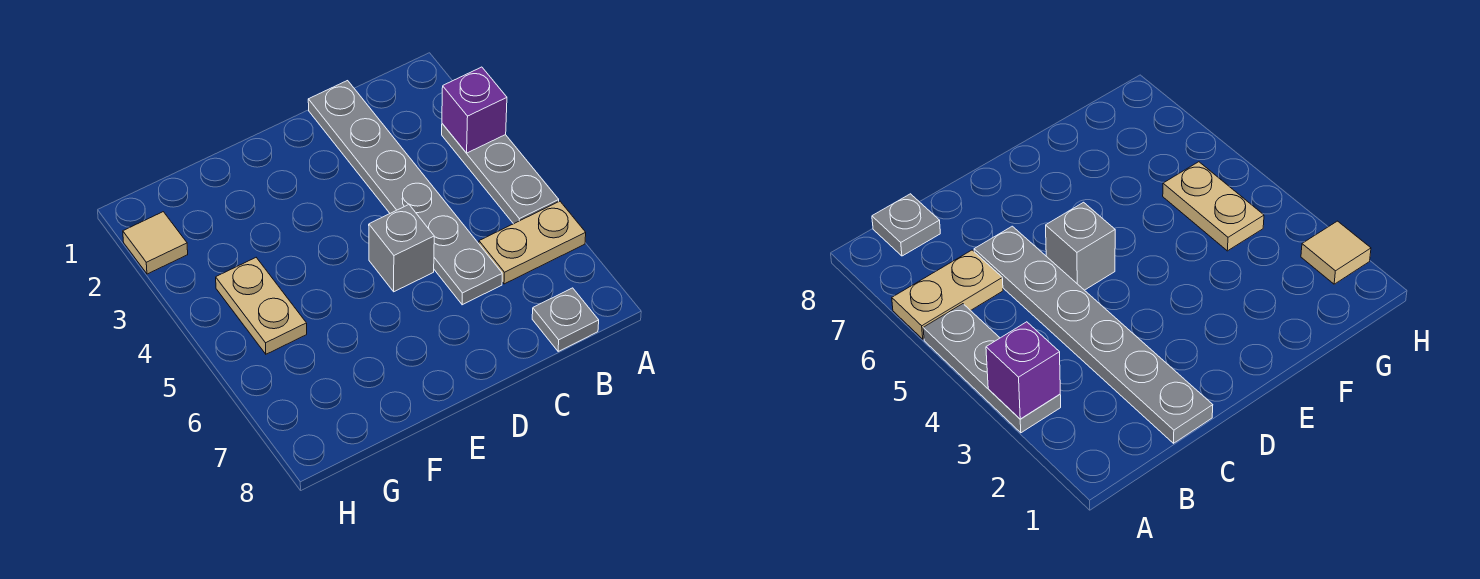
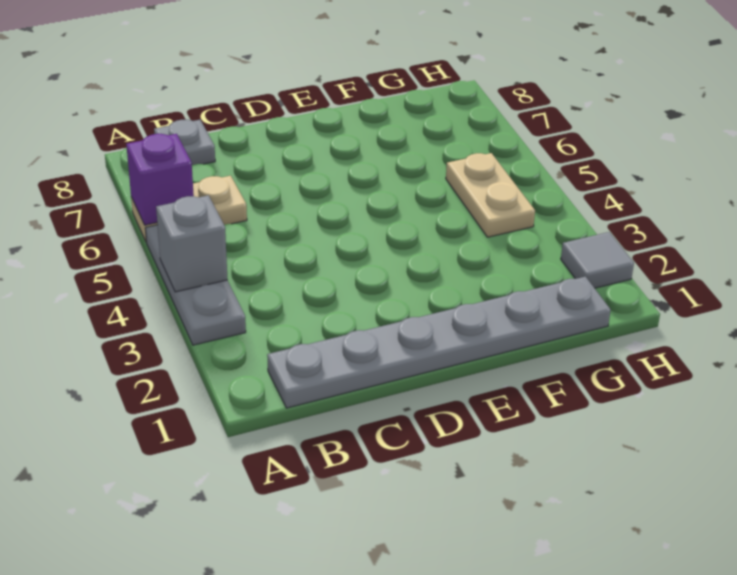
purple 1x1 brick [442,67,507,153] -> purple 1x1 brick moved to [126,134,194,225]
grey 1x6 plate [308,81,502,305] -> grey 1x6 plate turned to [267,277,611,408]
grey 1x1 brick [369,205,434,292] -> grey 1x1 brick moved to [156,195,228,292]
tan 1x1 tile [123,212,188,274] -> grey 1x1 tile [561,232,634,288]

